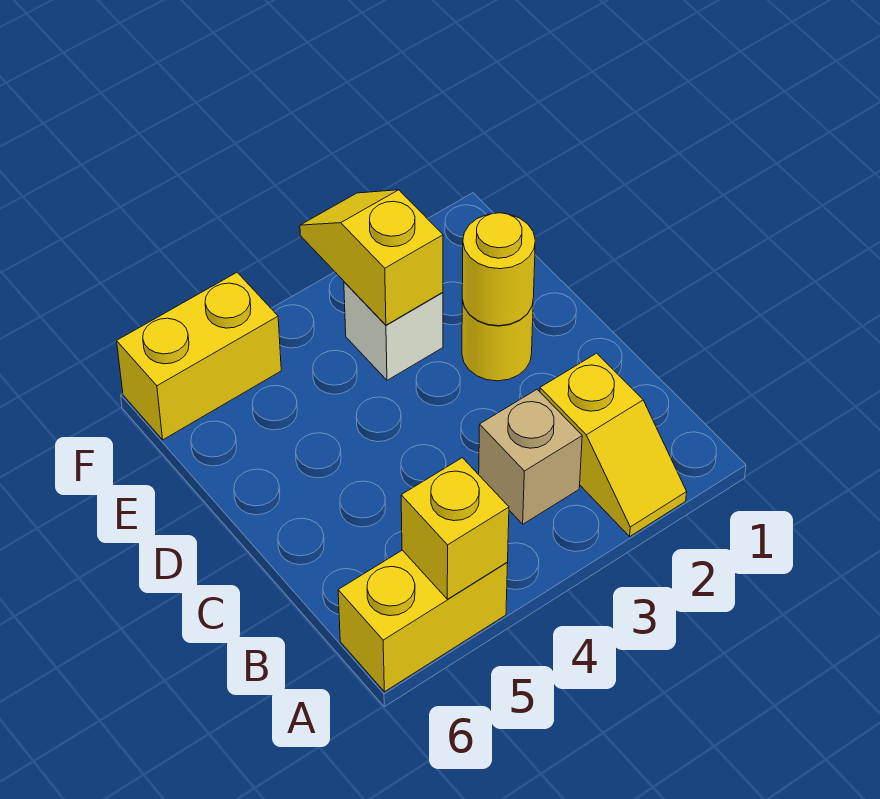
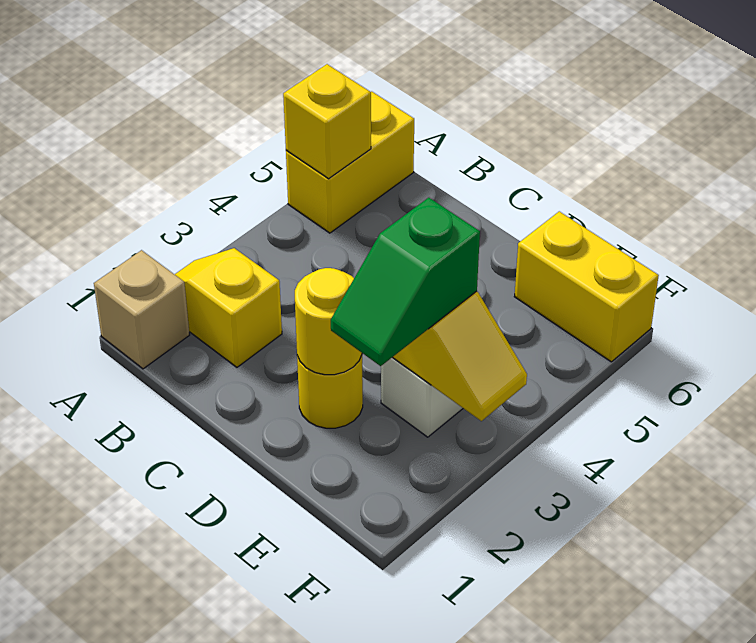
tan 1x1 brick [479,390,582,524] -> tan 1x1 brick moved to [94,250,189,369]
none -> green 1x2 slope [331,198,480,366]
yellow 1x2 brick [117,272,281,440] -> yellow 1x2 brick turned to [514,211,659,362]

